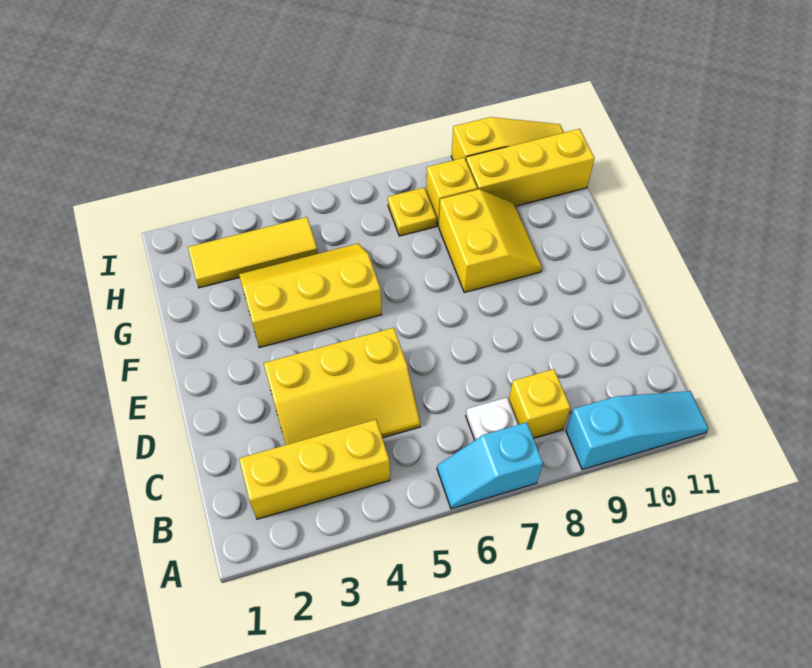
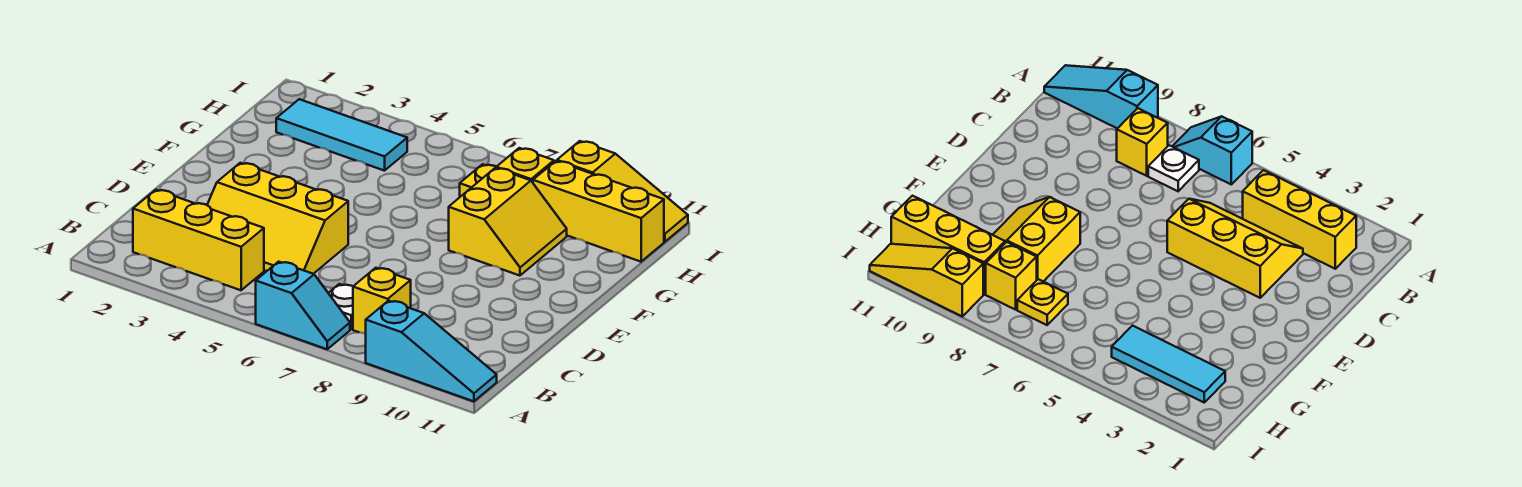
cyan 1x2 slope [437,422,543,509] -> cyan 1x2 slope turned to [256,262,350,349]
yellow 2x3 slope [239,244,382,348] -> none
yellow 1x3 tile [188,217,318,288] -> cyan 1x3 tile [276,99,407,171]

